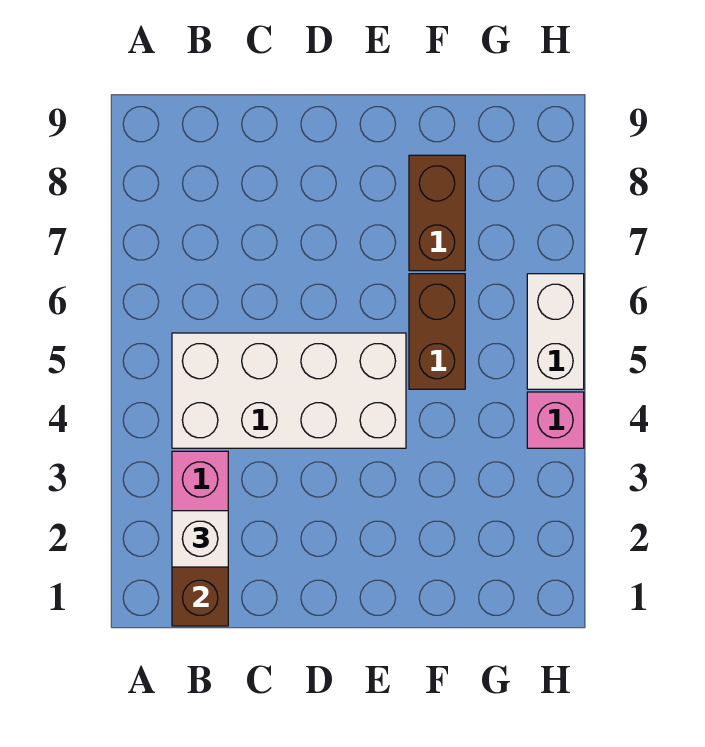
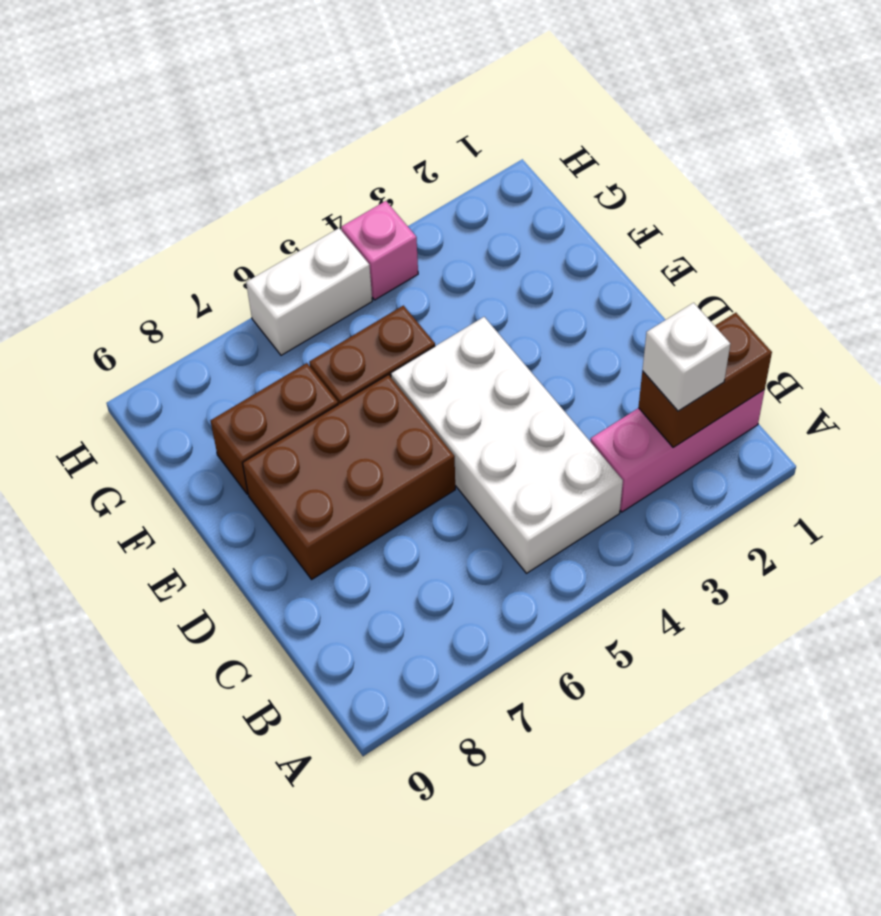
none -> brown 2x3 brick [243,375,455,579]

